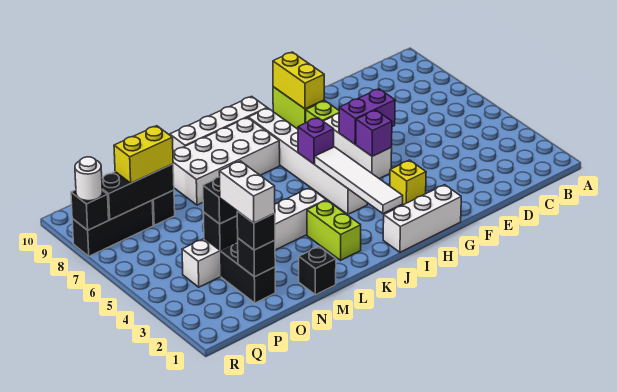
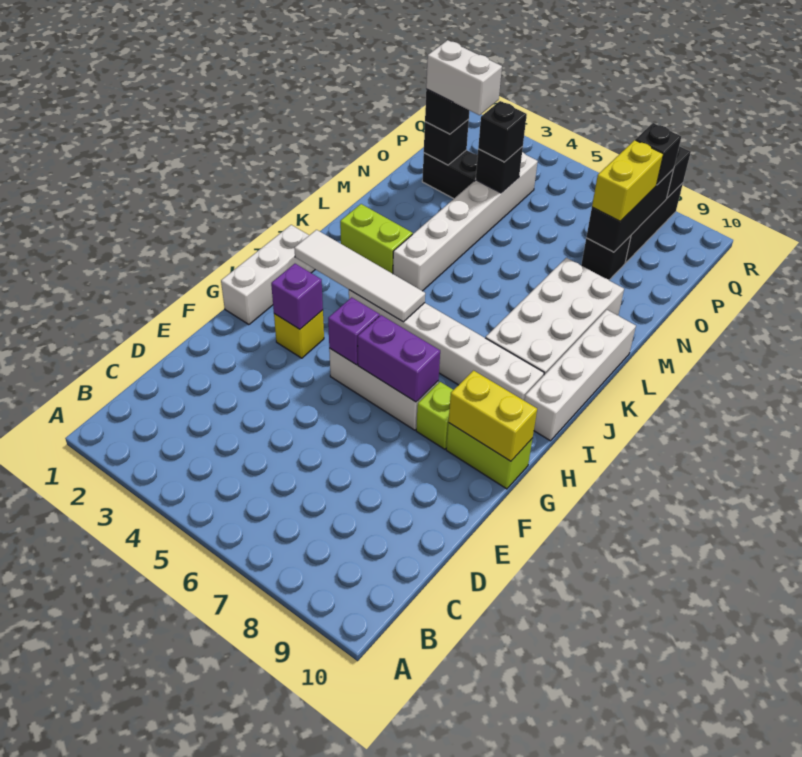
purple 1x2 brick [339,89,395,144] -> purple 1x2 brick turned to [358,315,440,402]
purple 1x1 brick [298,118,334,164] -> purple 1x1 brick moved to [271,264,323,329]
black 1x1 brick [299,247,336,295] -> black 1x1 brick moved to [636,123,681,185]
white 1x1 round brick [75,157,102,201] -> none

